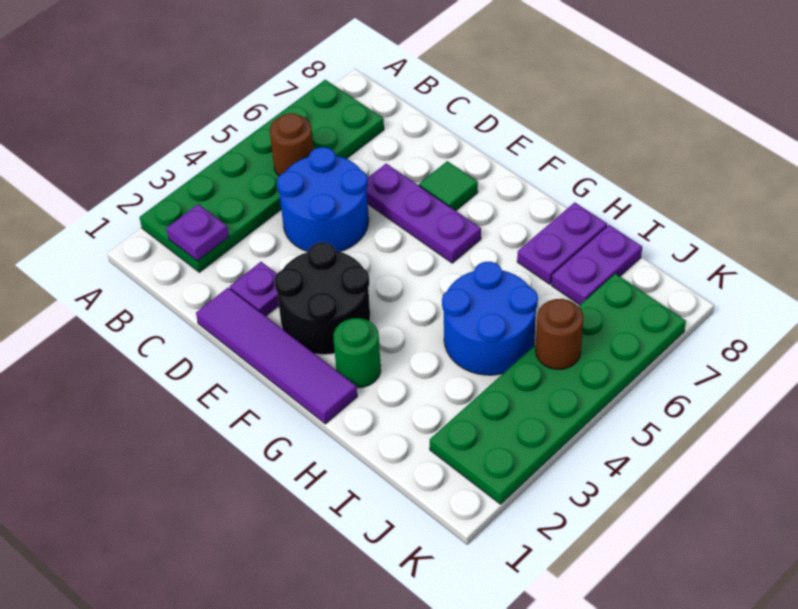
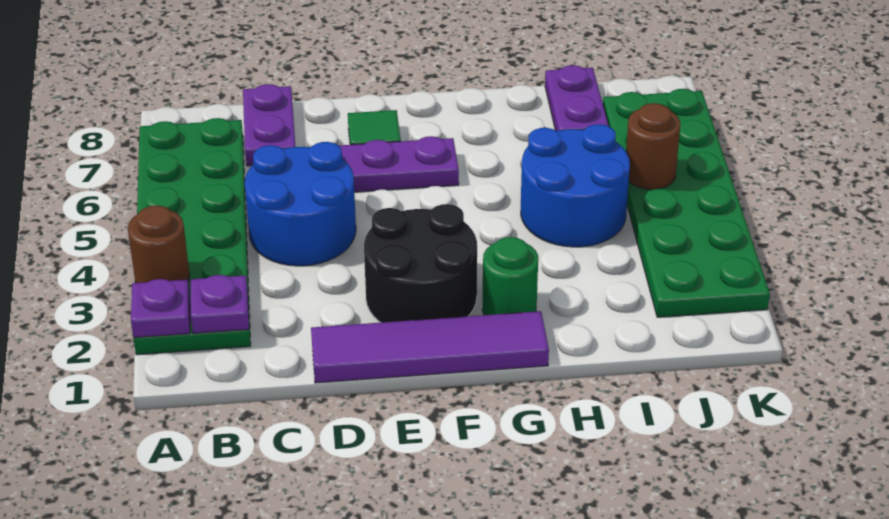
brown 1x1 round brick [270,113,314,176] -> brown 1x1 round brick moved to [128,205,190,283]
purple 1x1 plate [230,262,279,316] -> purple 1x1 plate moved to [131,279,190,338]
purple 1x2 plate [517,202,607,284] -> purple 1x2 plate moved to [243,84,295,166]

